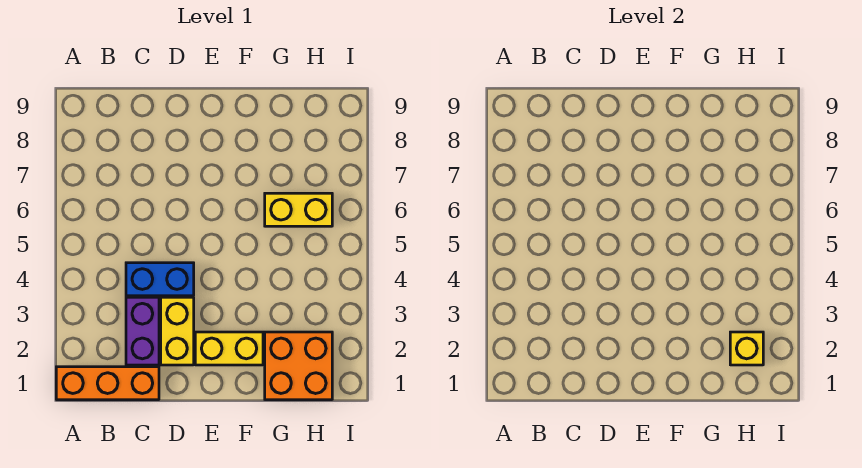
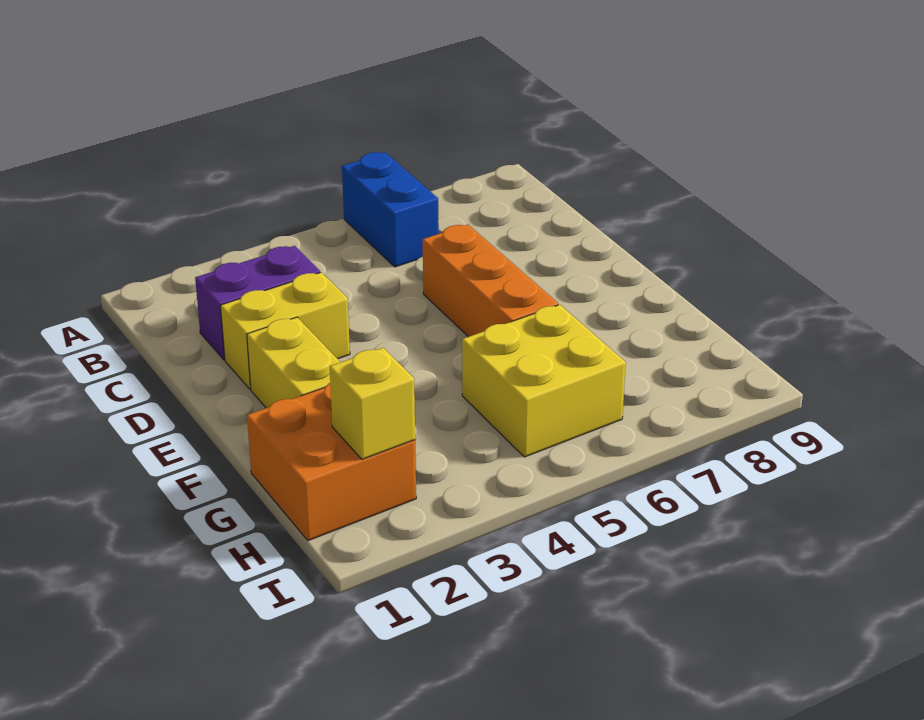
orange 1x3 brick [56,367,159,400] -> orange 1x3 brick moved to [423,225,558,337]
blue 1x2 brick [126,263,194,296] -> blue 1x2 brick moved to [342,152,439,267]
yellow 1x2 brick [265,193,332,226] -> yellow 2x2 brick [462,305,626,457]

